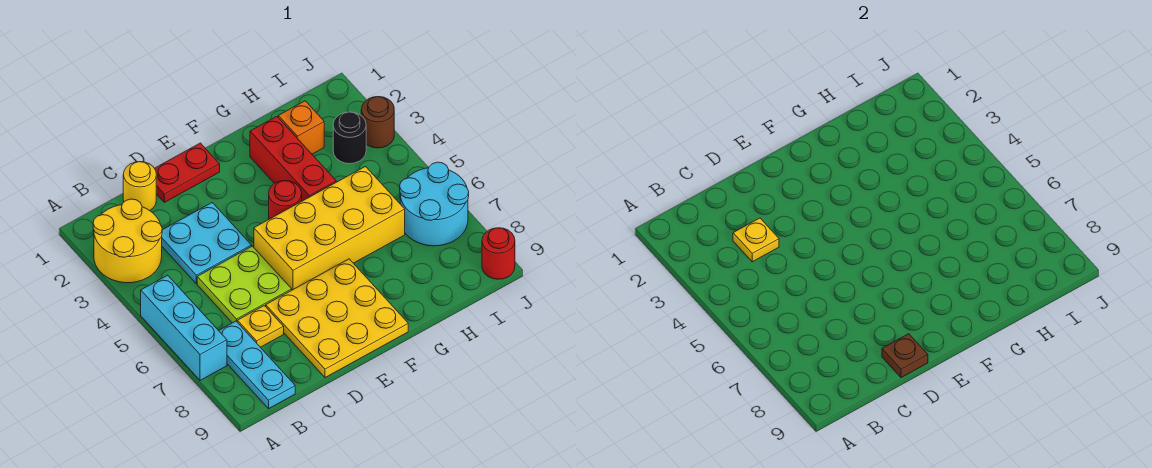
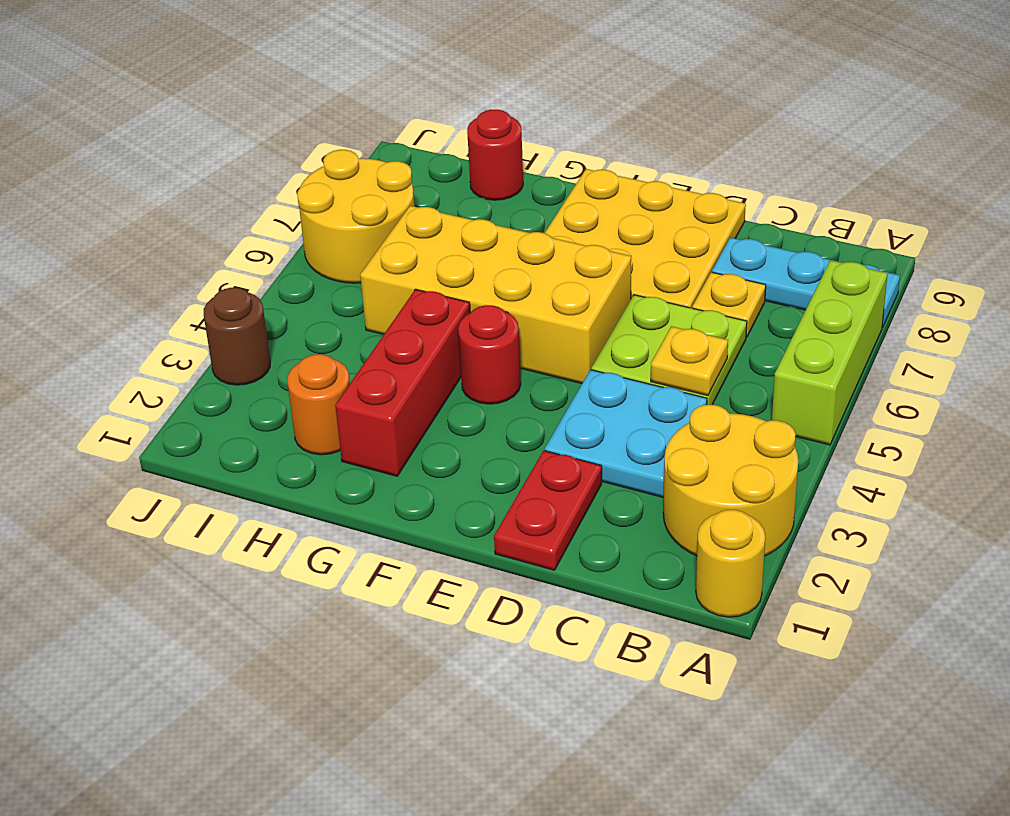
cyan 1x3 brick [141,275,227,380] -> lime 1x3 brick [772,260,888,445]
cyan 1x3 plate [219,321,295,409] -> cyan 1x3 plate turned to [712,238,900,328]
yellow 1x1 round brick [123,162,156,211] -> yellow 1x1 round brick moved to [696,510,765,617]
yellow 1x1 plate [733,218,779,262] -> yellow 1x1 plate moved to [651,326,728,396]
red 1x2 plate [154,143,220,202] -> red 1x2 plate turned to [494,450,602,570]
brown 1x1 plate [882,334,928,378] -> none
orange 1x1 brick [278,101,324,154] -> orange 1x1 round brick [287,354,350,455]
black 1x1 round brick [333,112,366,164] -> none
cyan 2x2 round brick [400,162,469,246] -> yellow 2x2 round brick [297,150,414,283]
red 1x1 round brick [482,228,515,279] -> red 1x1 round brick moved to [467,110,523,200]

